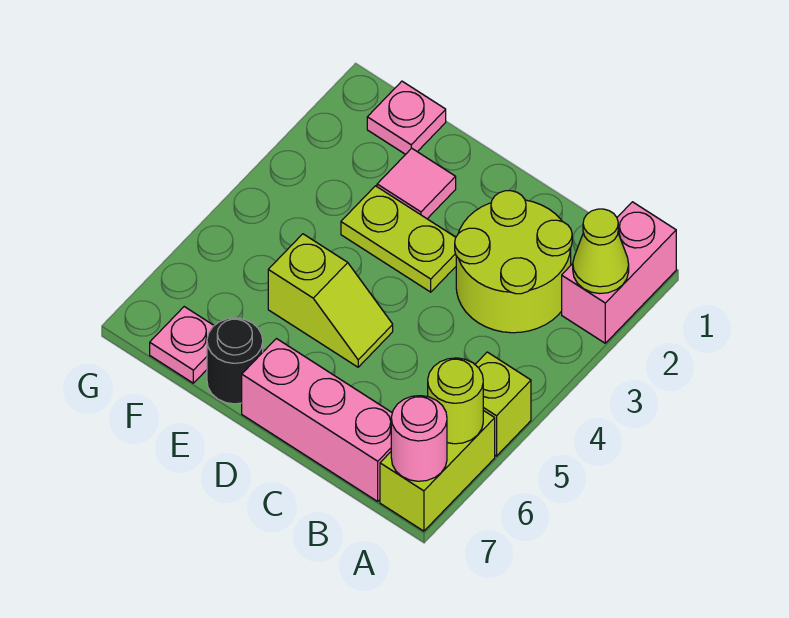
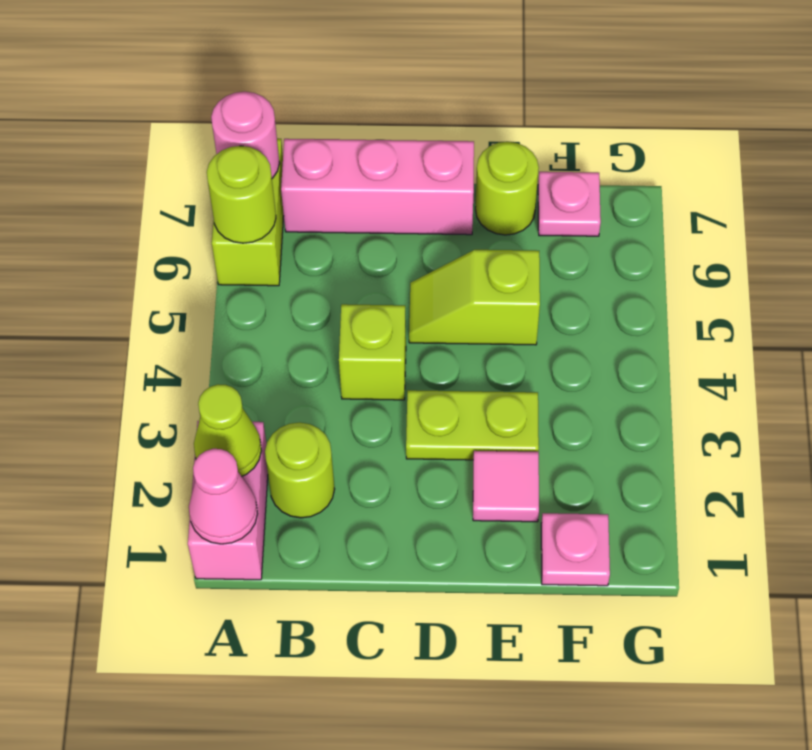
none -> pink 1x1 cone [189,449,258,544]
lime 1x1 brick [475,352,531,456] -> lime 1x1 brick moved to [339,304,406,400]
lime 2x2 round brick [455,191,572,333] -> lime 1x1 round brick [265,422,335,518]
black 1x1 round brick [207,318,263,404] -> lime 1x1 round brick [475,142,539,235]

